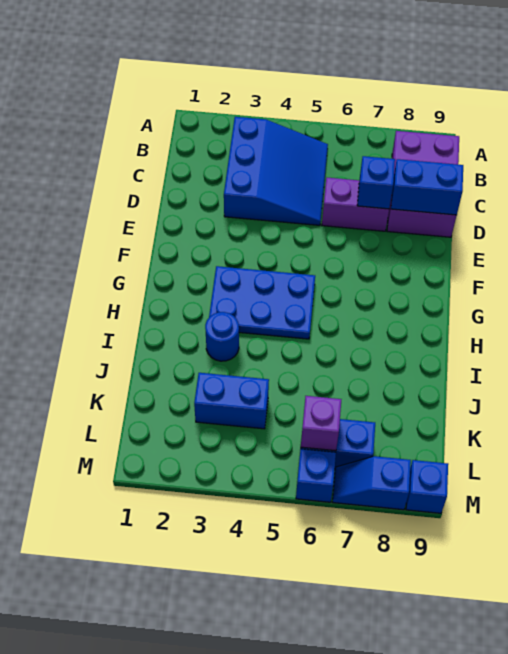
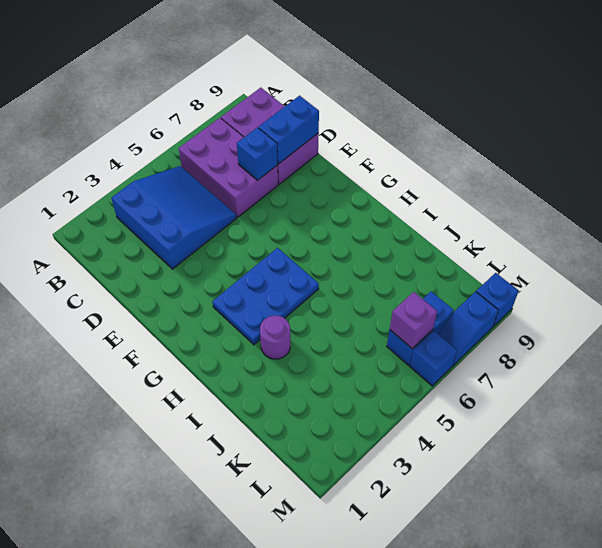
purple 1x2 brick [322,178,389,231] -> purple 2x3 brick [179,118,278,217]
blue 1x1 round brick [205,312,239,361] -> purple 1x1 round brick [260,316,290,359]
blue 1x2 brick [194,373,269,429] -> none

